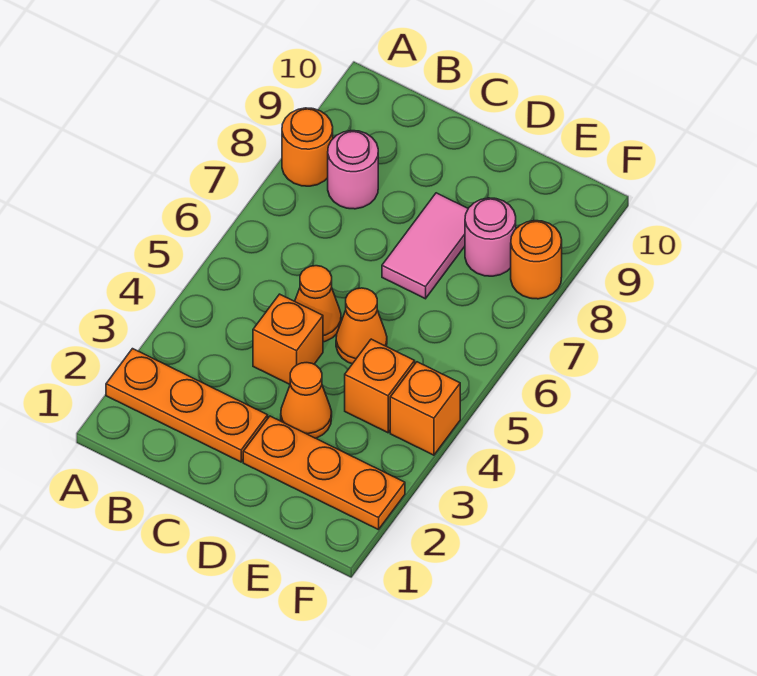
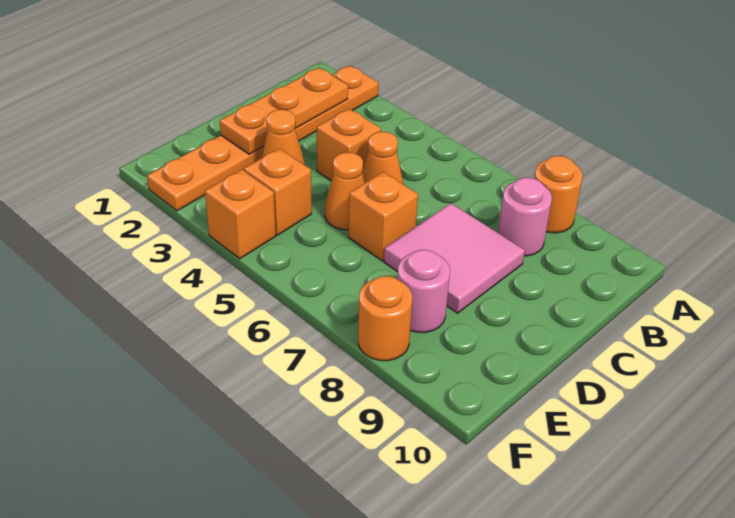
none -> orange 1x3 plate [220,68,348,154]
none -> orange 1x1 brick [349,172,418,261]
pink 1x2 tile [382,193,468,299] -> pink 2x2 tile [384,203,525,313]

